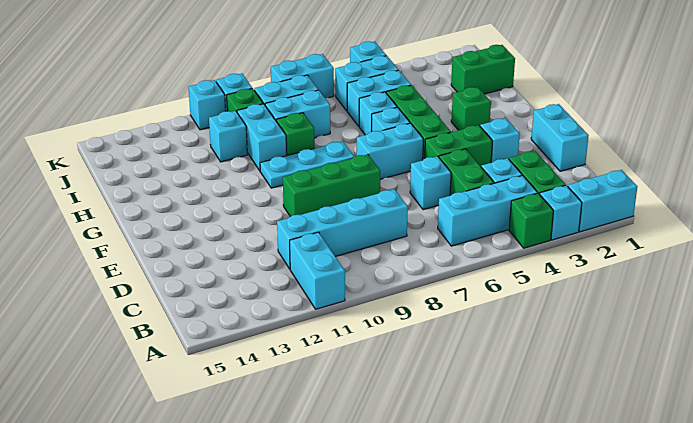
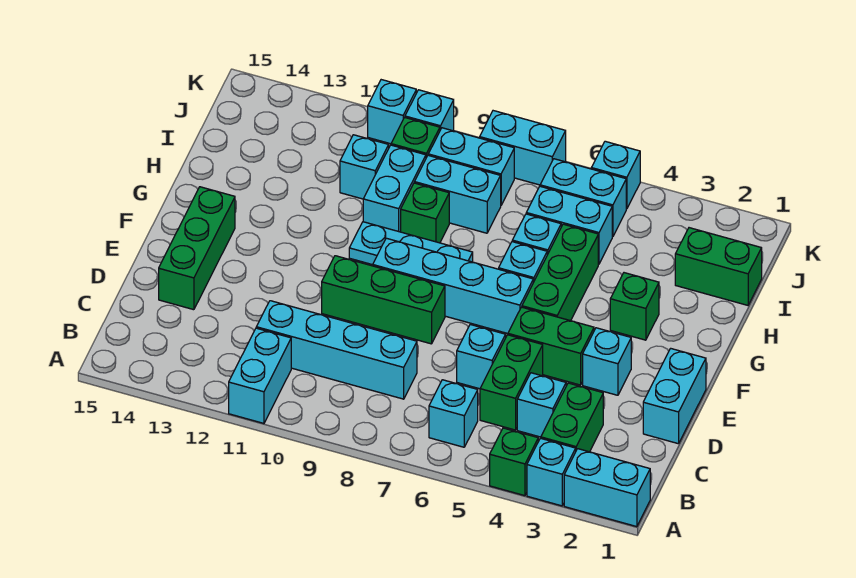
cyan 1x3 brick [438,176,538,246] -> cyan 1x1 brick [429,380,478,447]
none -> green 1x3 brick [159,187,235,310]
cyan 1x2 brick [356,123,423,179] -> cyan 1x4 brick [373,238,533,333]

